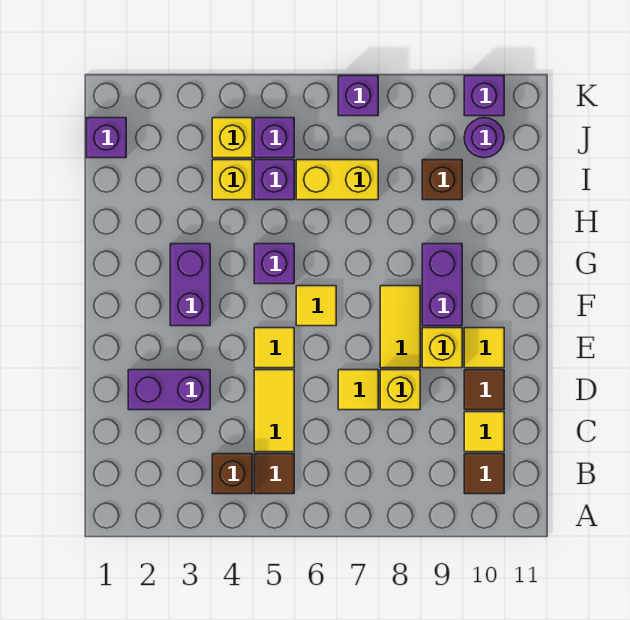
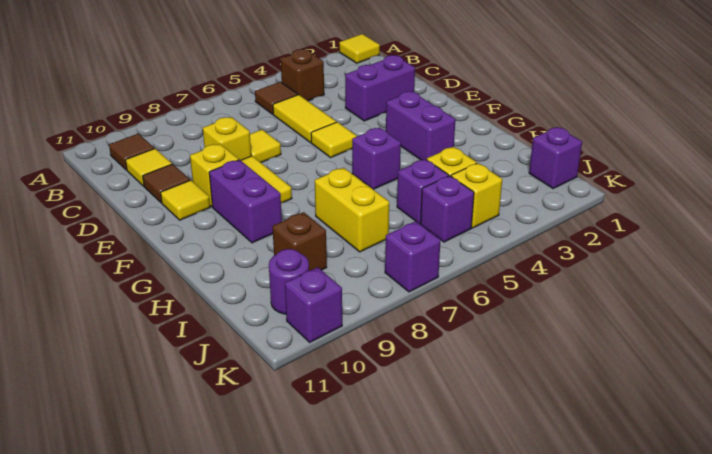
yellow 1x1 tile [296,286,336,326] -> yellow 1x1 tile moved to [339,34,380,63]
yellow 1x2 brick [296,160,378,200] -> yellow 1x2 brick turned to [315,168,389,252]

